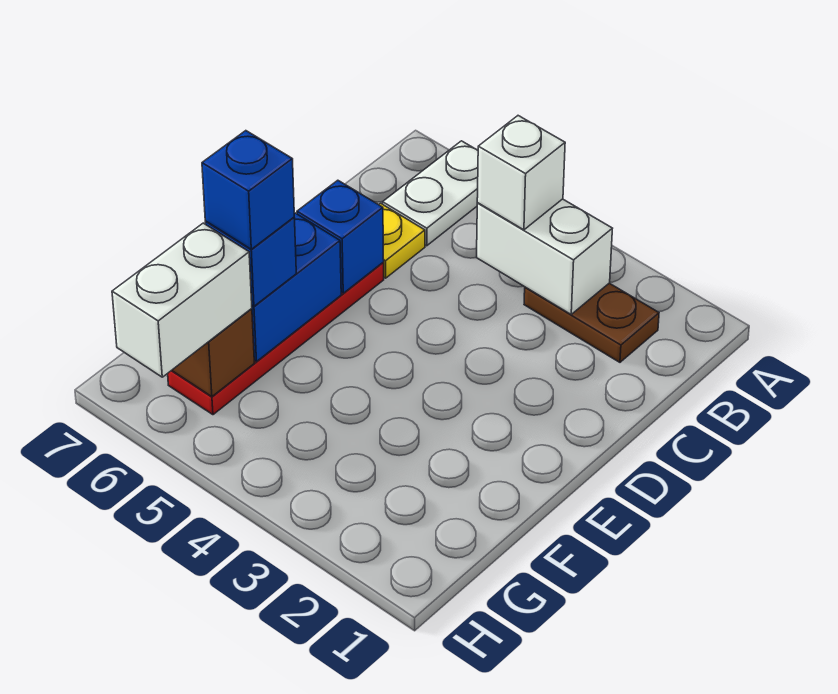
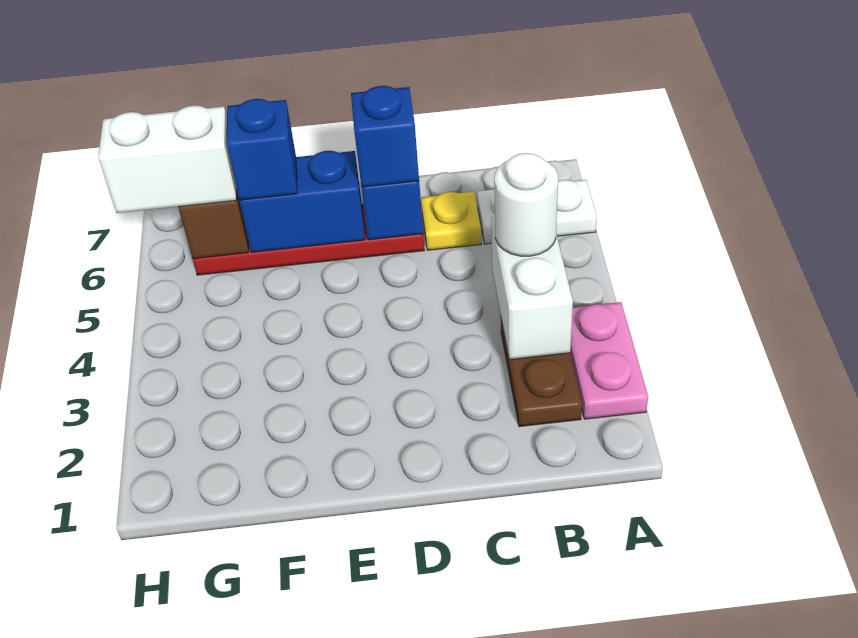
none -> pink 1x2 plate [570,302,648,419]
white 1x1 brick [477,116,565,230] -> white 1x1 round brick [494,153,558,256]
blue 1x1 brick [202,131,294,249] -> blue 1x1 brick moved to [351,86,419,187]

